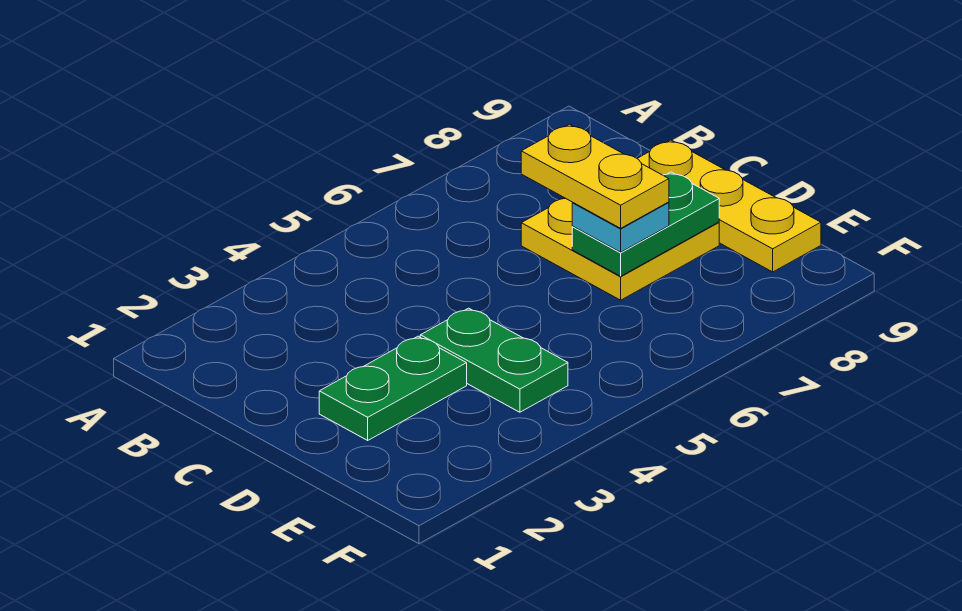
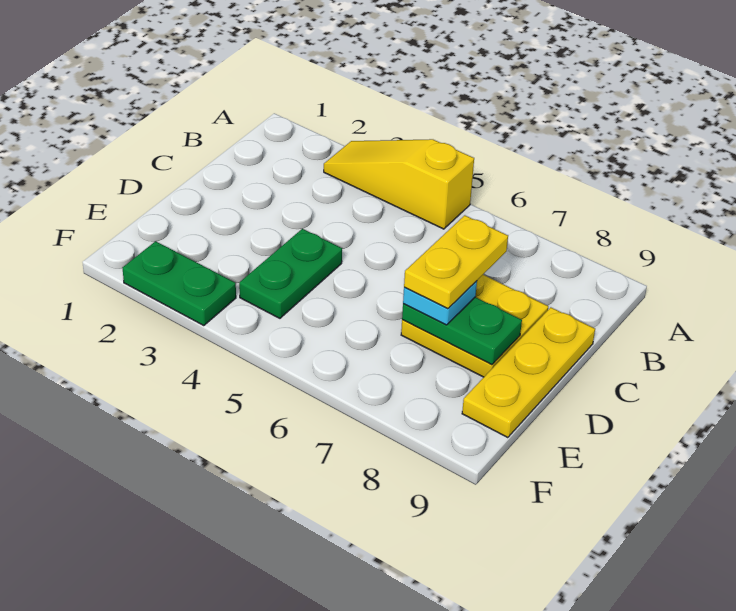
none -> yellow 1x3 slope [324,139,474,229]
green 1x2 plate [319,336,467,440] -> green 1x2 plate moved to [123,241,236,326]

